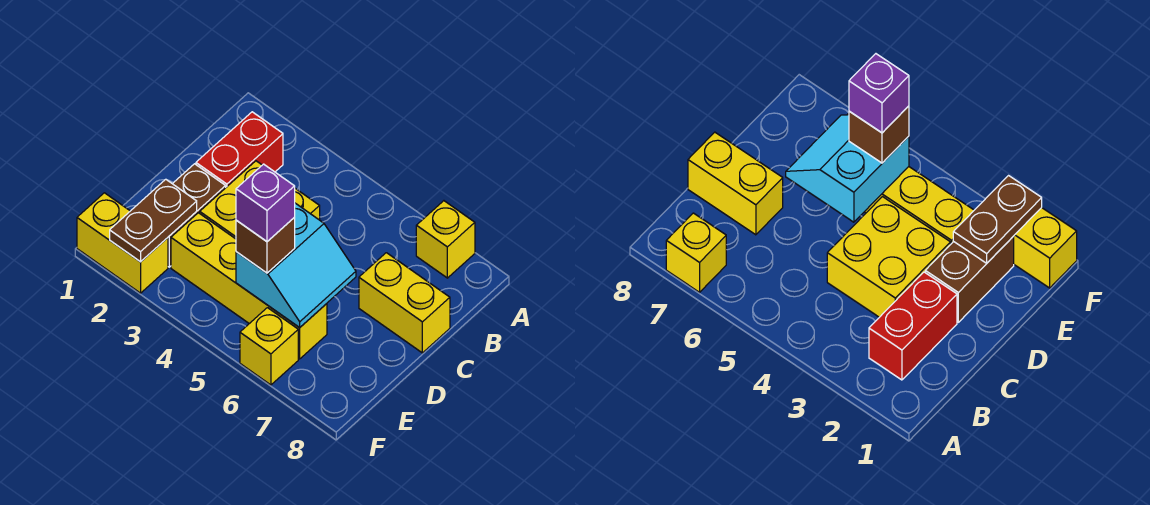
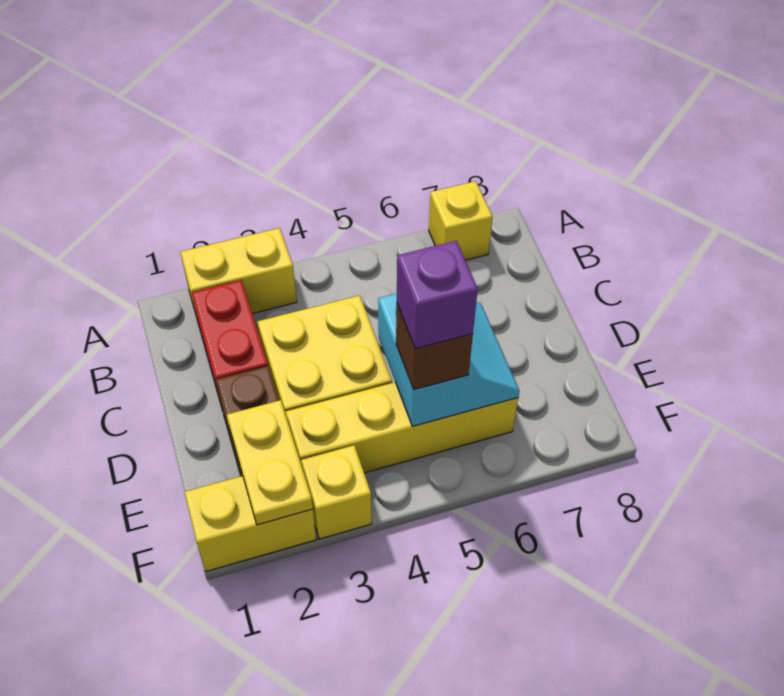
yellow 1x2 brick [359,253,450,353] -> yellow 1x2 brick moved to [180,228,297,321]
brown 1x2 plate [110,179,197,262] -> yellow 1x2 plate [227,400,313,525]
yellow 1x1 brick [240,308,298,385] -> yellow 1x1 brick moved to [301,445,372,539]

